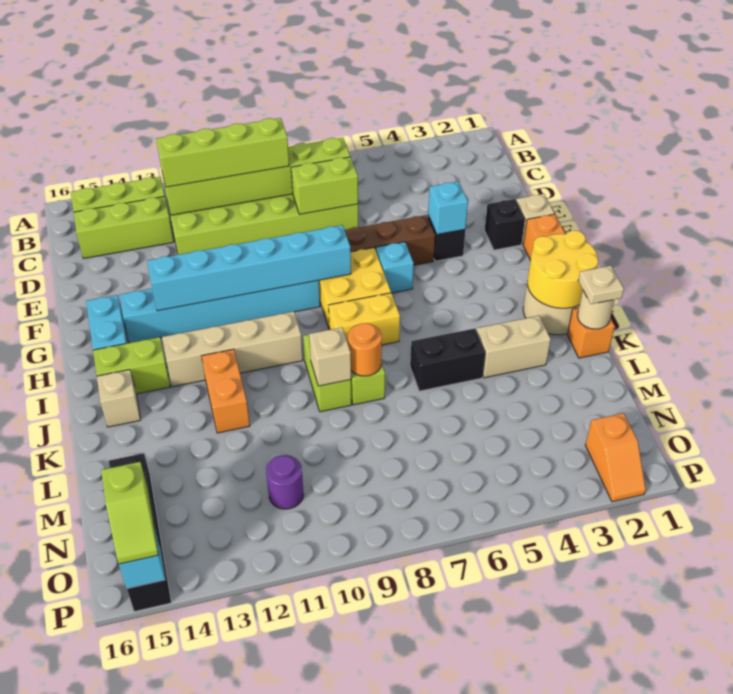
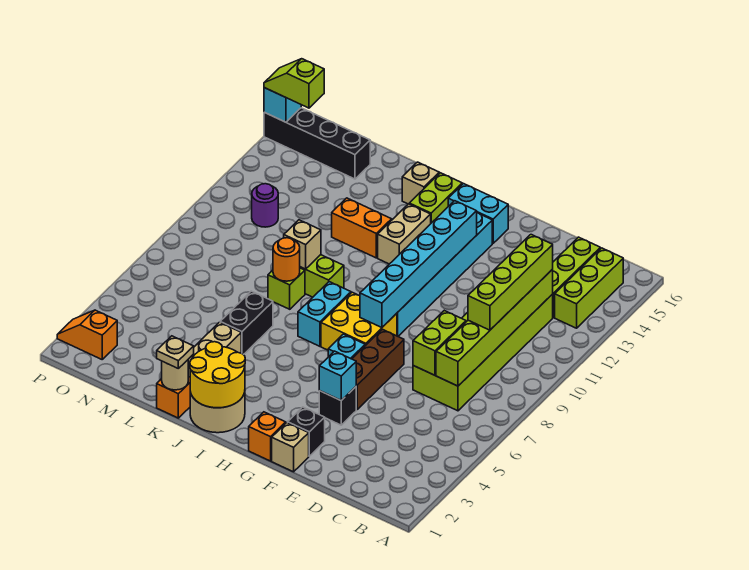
yellow 1x2 brick [329,293,400,345] -> cyan 1x2 brick [298,282,351,346]
tan 1x4 brick [162,312,303,387] -> tan 1x2 brick [378,204,431,264]

